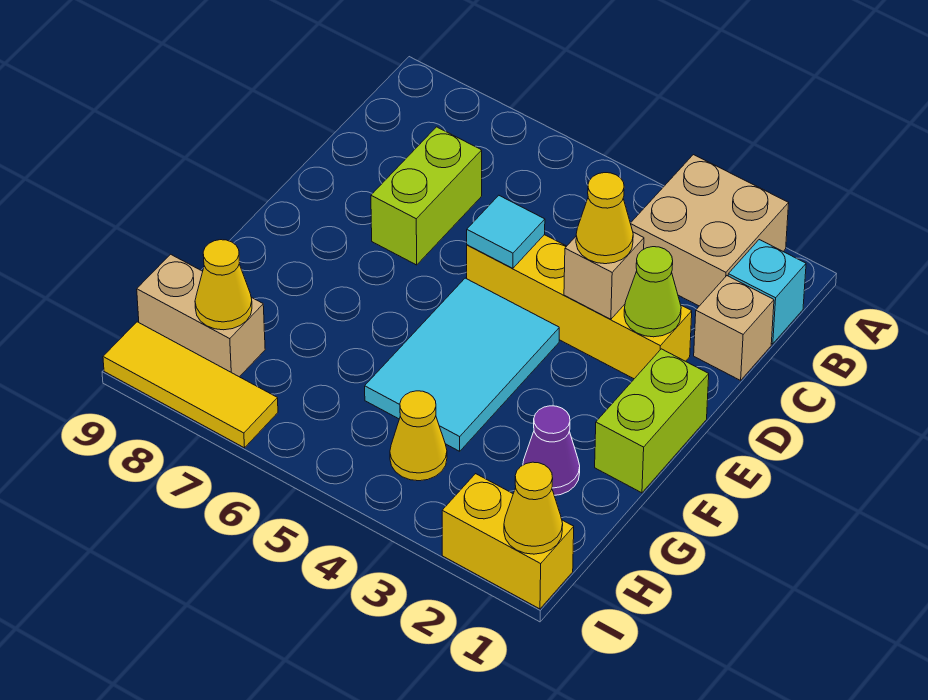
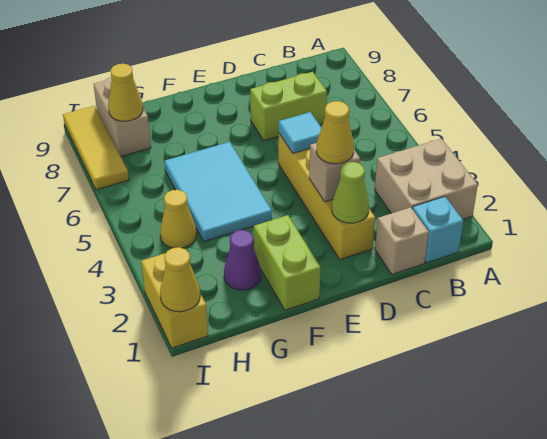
lime 1x2 brick [595,349,709,493] -> lime 1x2 brick turned to [254,215,321,310]
cyan 2x3 tile [365,278,559,451] -> cyan 2x3 tile turned to [164,142,272,242]

